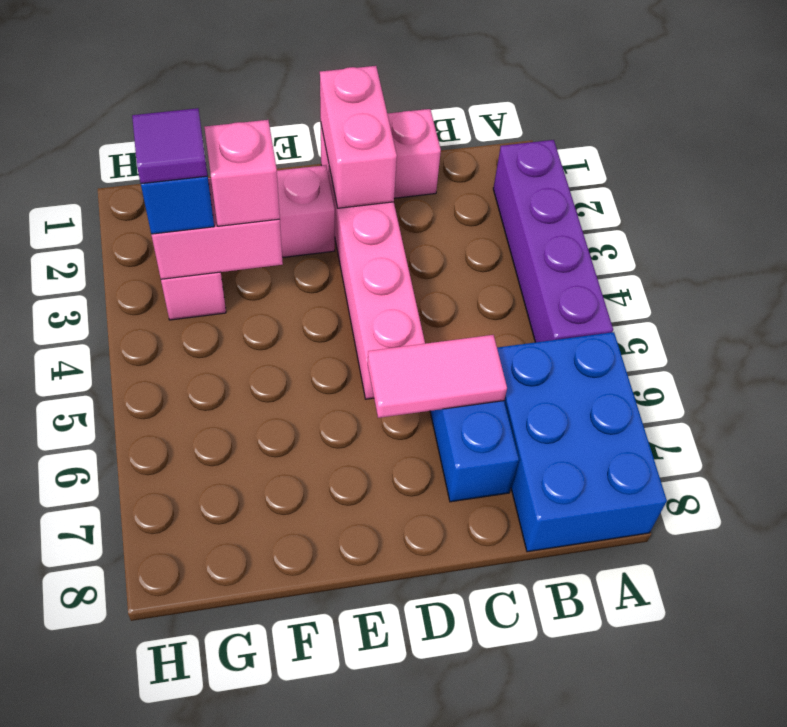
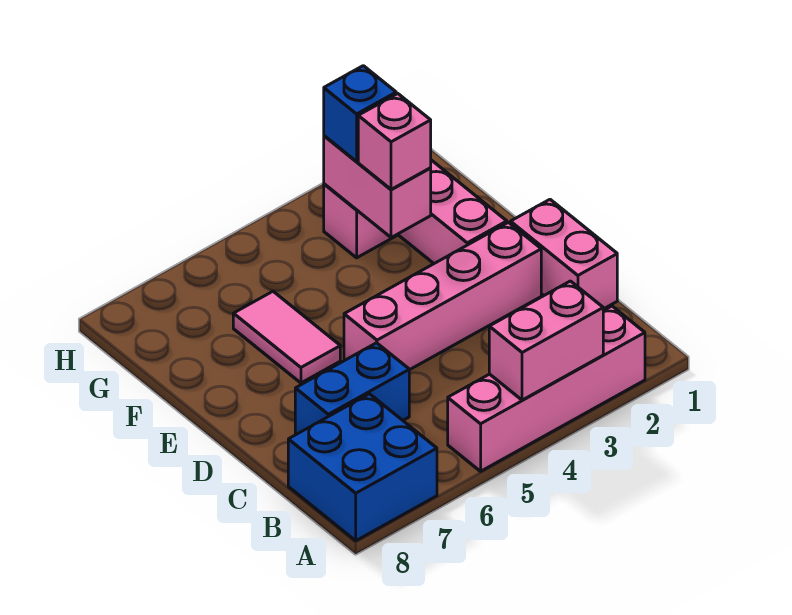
purple 1x4 brick [493,140,613,342] -> pink 1x4 brick [448,306,645,471]
blue 2x3 brick [497,332,667,552] -> blue 2x2 brick [288,394,437,541]
pink 1x2 tile [368,335,507,418] -> pink 1x2 tile moved to [233,292,340,383]
pink 1x2 brick [320,66,397,208] -> pink 1x2 brick moved to [489,281,603,400]
purple 1x1 tile [132,108,207,184] -> none

